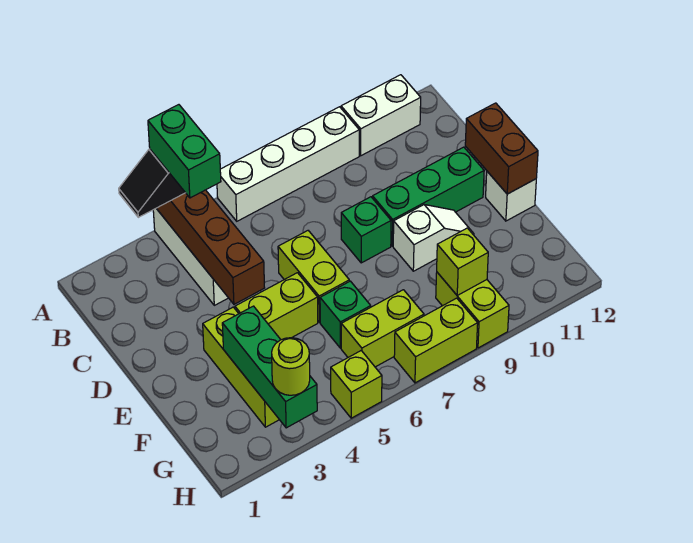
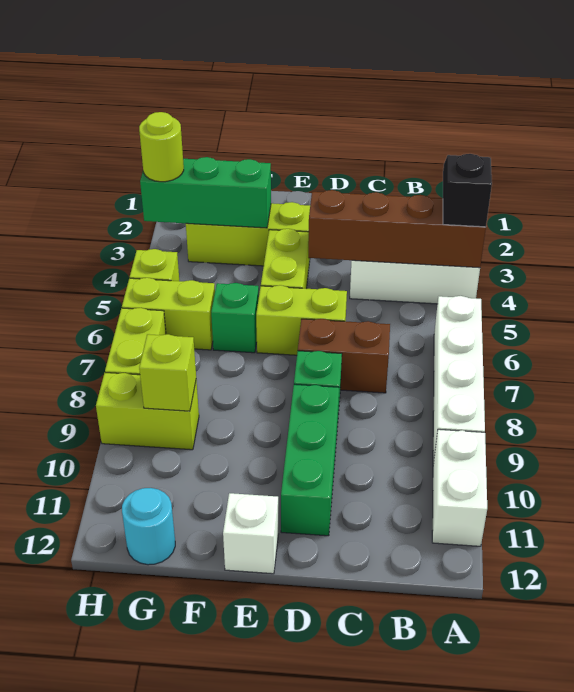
green 1x2 brick [148,105,221,198] -> none
brown 1x2 brick [465,103,538,194] -> brown 1x2 brick moved to [298,319,390,393]
white 1x2 slope [393,205,474,271] -> none
lime 1x2 brick [341,290,424,367] -> lime 1x2 brick turned to [122,278,215,350]
none -> cyan 1x1 round brick [122,488,175,565]

